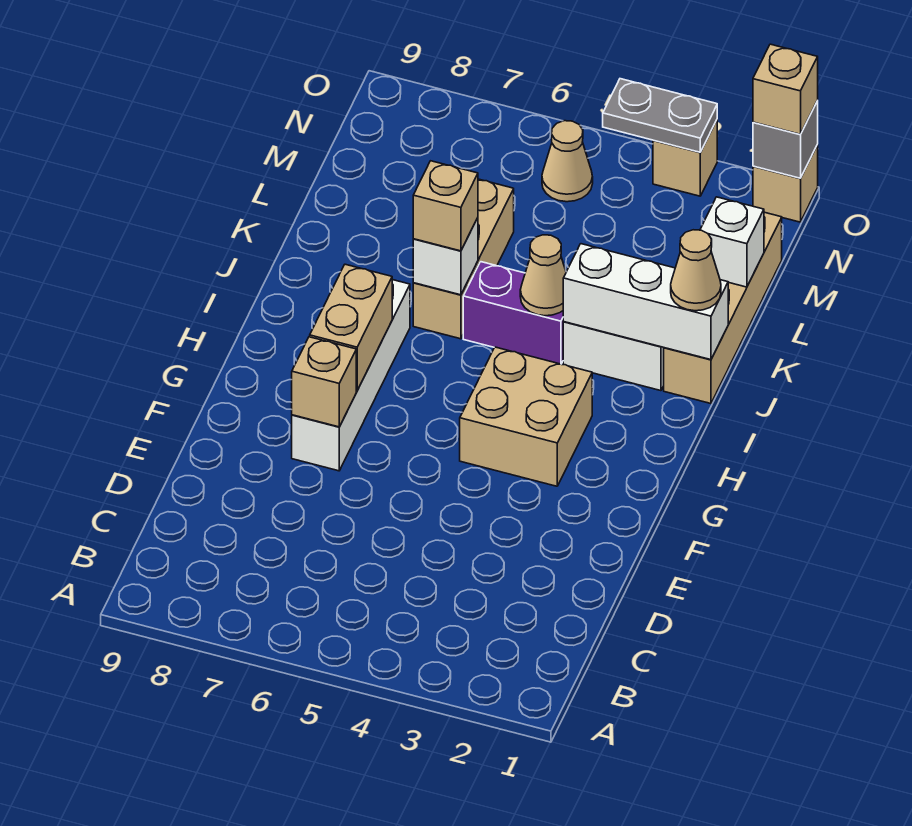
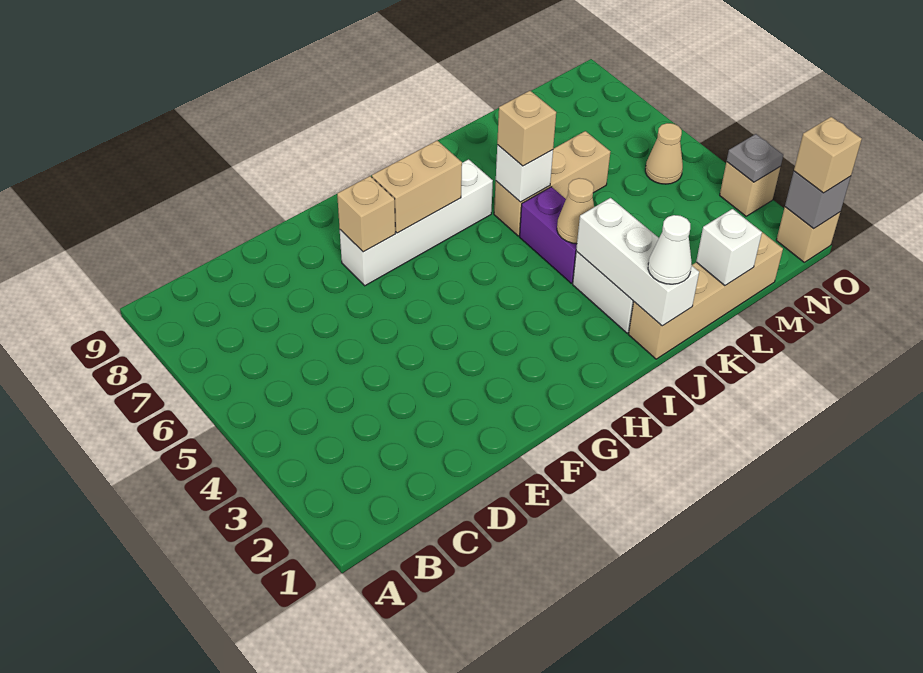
tan 2x2 brick [460,347,592,486] -> none
tan 1x1 cone [671,230,721,311] -> white 1x1 cone [648,215,692,284]
grey 1x2 plate [603,79,717,152] -> grey 1x1 plate [727,134,783,182]

